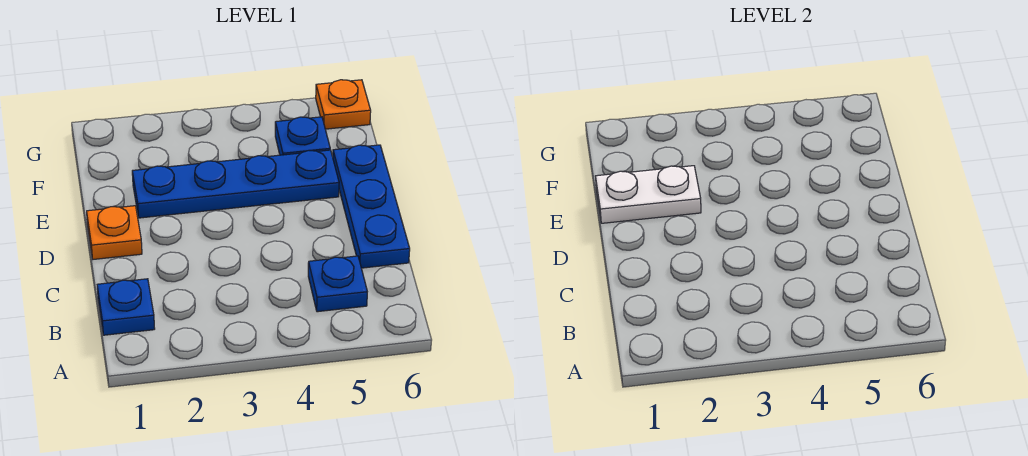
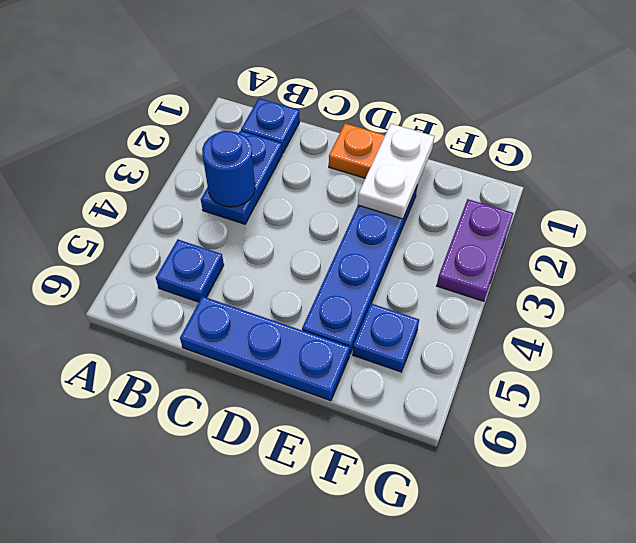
none -> blue 1x2 plate [201,131,282,224]
none -> blue 1x1 round brick [202,131,255,207]
none -> purple 1x2 plate [437,199,513,301]
orange 1x1 plate [316,80,371,129] -> none

